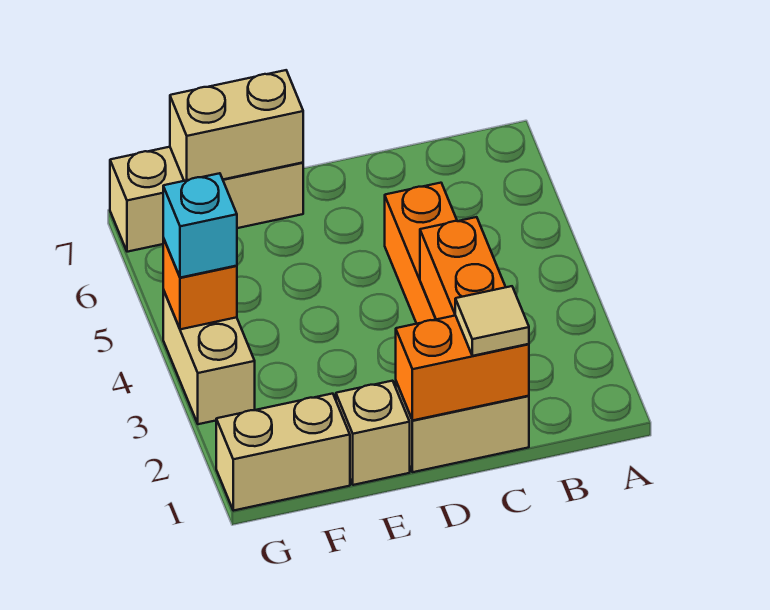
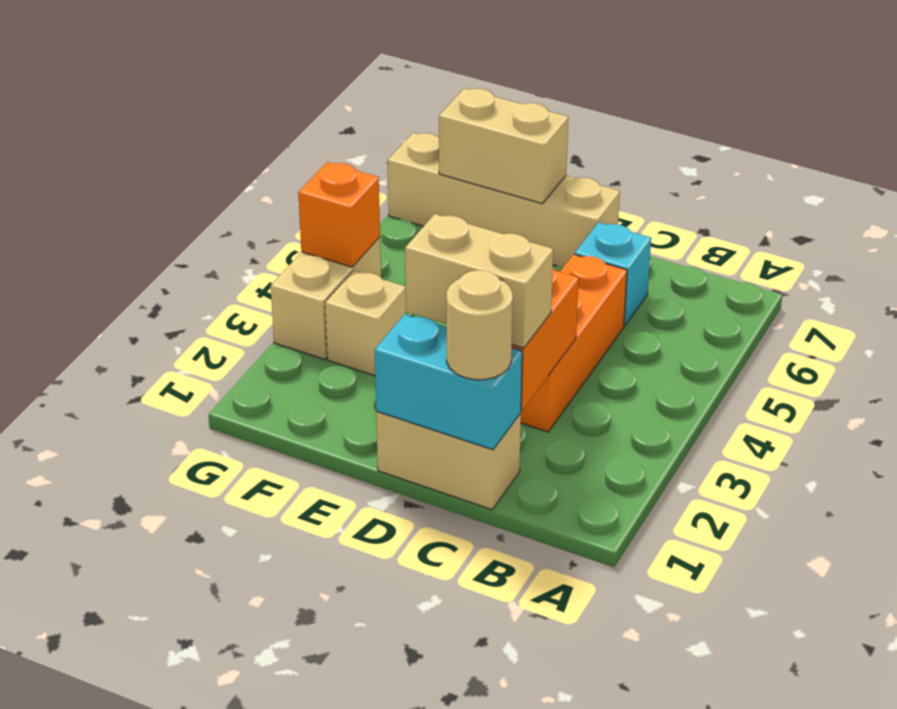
orange 1x2 brick [396,316,529,420] -> cyan 1x2 brick [375,314,522,450]
tan 1x1 tile [455,286,529,356] -> tan 1x1 round brick [447,270,513,380]
tan 1x1 brick [336,381,410,485] -> tan 1x1 brick moved to [325,270,406,376]
tan 1x3 brick [110,147,303,252] -> tan 1x4 brick [388,133,620,267]
tan 1x2 brick [216,394,350,511] -> tan 1x2 brick moved to [405,214,553,348]
cyan 1x1 brick [163,173,237,278] -> cyan 1x1 brick moved to [575,222,651,326]

